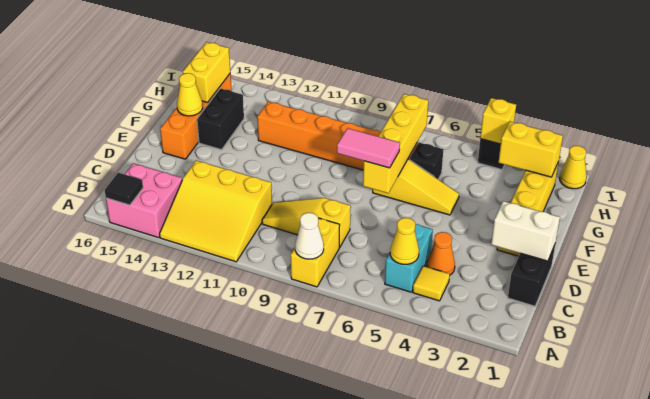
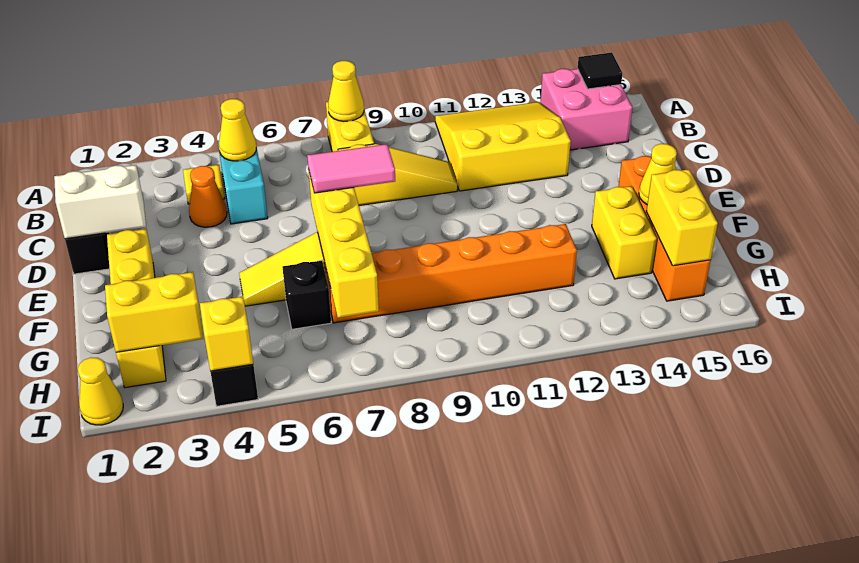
white 1x1 cone [295,213,324,259] -> yellow 1x1 cone [328,61,364,121]
black 1x2 brick [197,88,244,150] -> yellow 1x2 brick [592,186,657,279]

